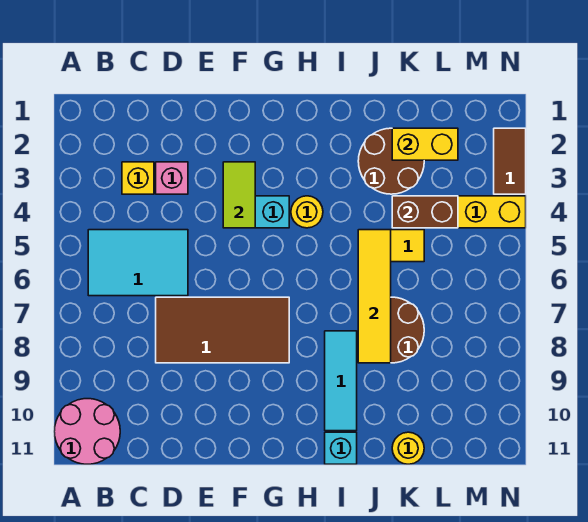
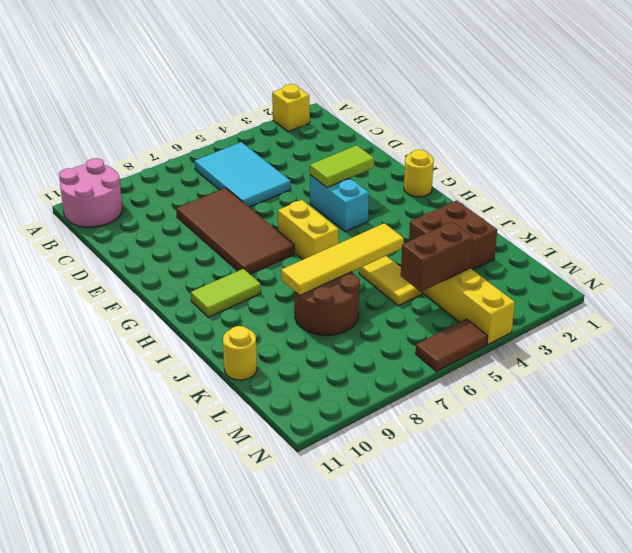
yellow 1x1 brick [122,162,154,194] -> yellow 1x1 brick moved to [272,84,310,132]
pink 1x1 brick [156,162,188,194] -> none
yellow 1x1 round brick [291,196,323,228] -> yellow 1x1 round brick moved to [404,150,434,197]
none -> lime 1x2 tile [191,269,261,317]
cyan 1x3 tile [325,331,357,431] -> none
cyan 1x1 brick [325,432,357,464] -> none
brown 2x2 round brick [358,128,424,194] -> brown 2x2 brick [409,201,497,270]
yellow 1x2 brick [392,128,458,160] -> yellow 1x2 brick moved to [278,200,338,260]
brown 1x2 brick [392,196,458,228] -> brown 1x2 brick turned to [401,222,473,292]
brown 1x2 tile [494,128,526,194] -> brown 1x2 tile moved to [416,319,488,371]

